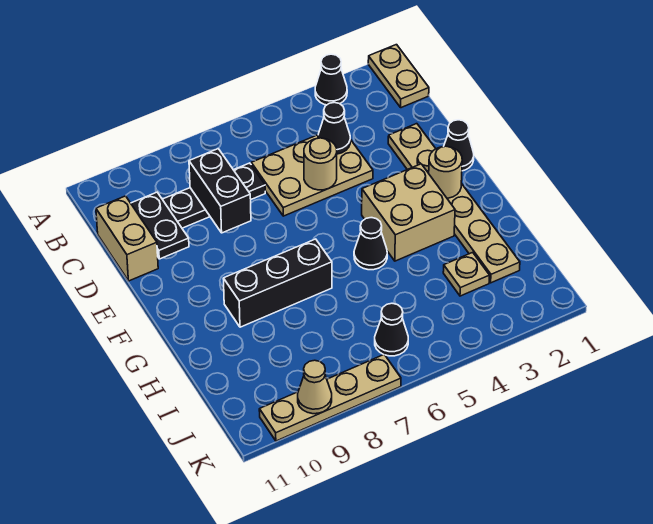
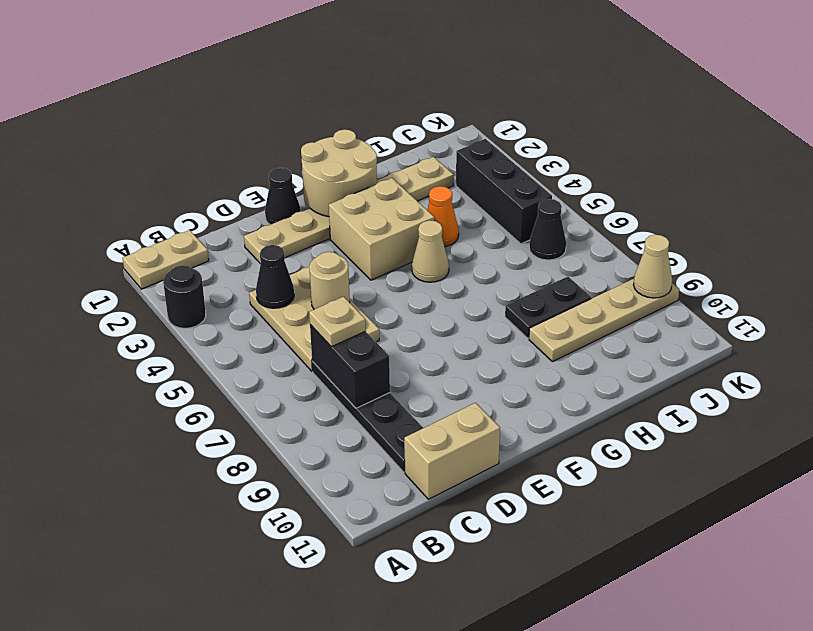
black 1x1 cone [315,54,347,105] -> black 1x1 round brick [163,265,206,328]
black 1x2 brick [189,149,251,233] -> black 1x2 brick turned to [310,325,390,408]
black 1x2 plate [131,192,189,259] -> black 1x2 plate moved to [505,277,591,338]
tan 1x1 round brick [429,146,462,198] -> tan 2x2 round brick [301,129,377,217]
black 1x1 cone [354,218,387,270] -> tan 1x1 cone [412,220,449,282]
black 1x3 brick [223,239,332,327] -> black 1x3 brick moved to [456,139,552,244]
none -> orange 1x1 cone [427,186,459,247]
tan 1x1 plate [443,252,490,296] -> tan 1x1 plate moved to [309,297,366,347]
tan 1x4 plate [259,355,401,441] -> tan 1x4 plate turned to [529,279,679,362]

